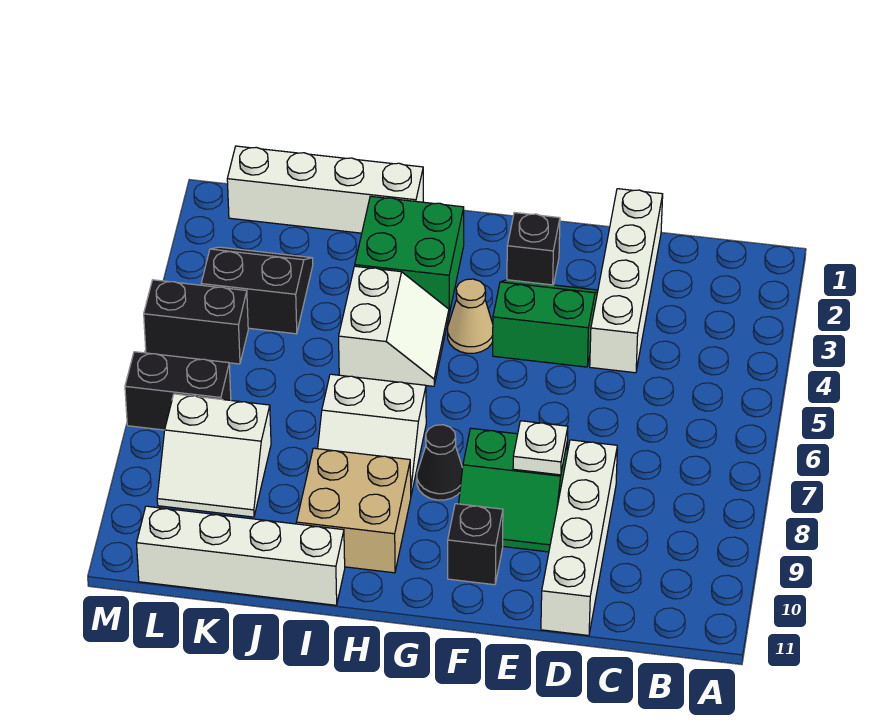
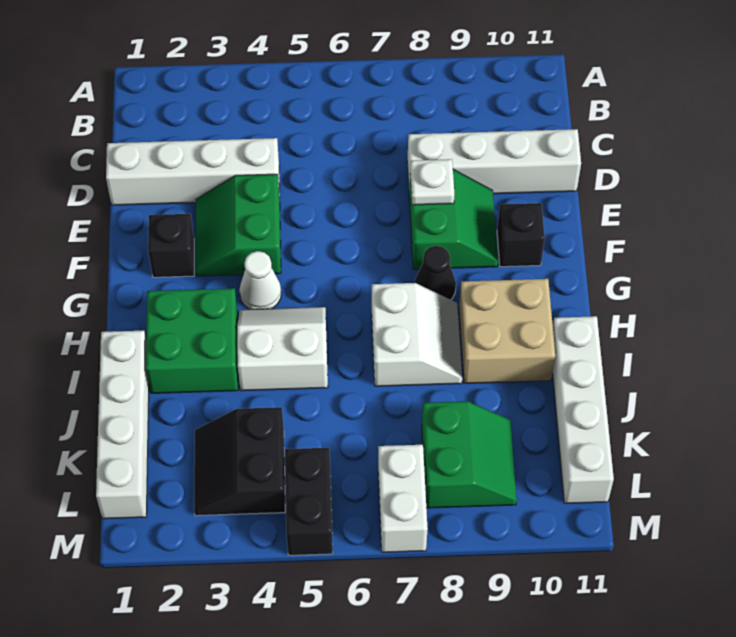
tan 1x1 cone [448,279,493,353] -> white 1x1 cone [239,251,281,309]
white 2x2 slope [157,394,271,517] -> green 2x2 slope [422,401,517,508]
black 1x2 brick [125,352,231,430] -> white 1x2 brick [378,445,428,552]

